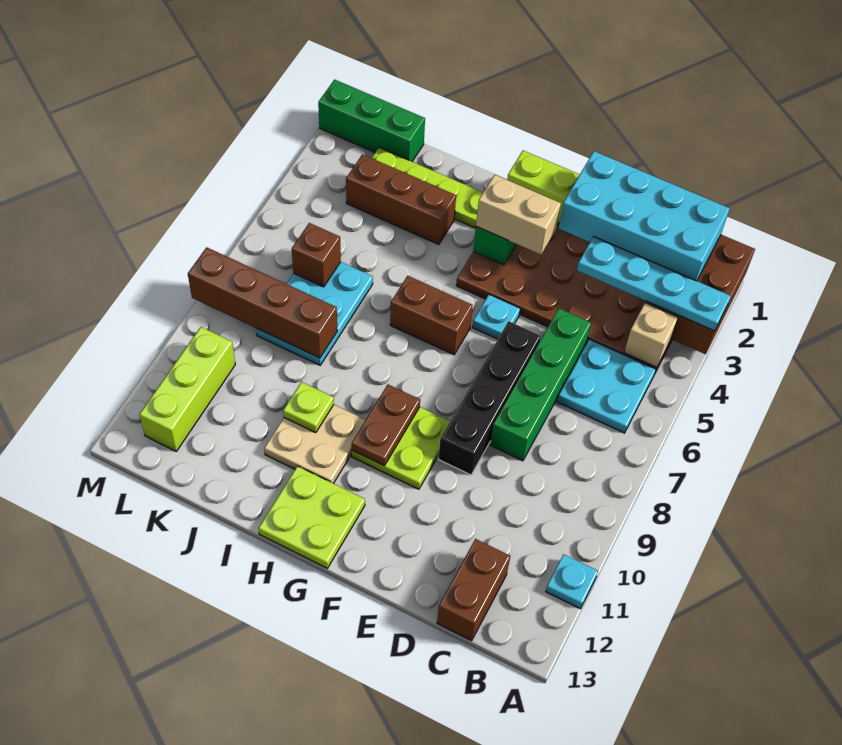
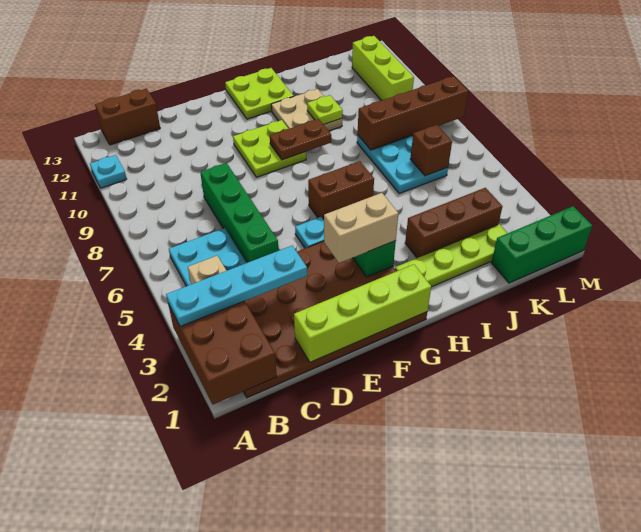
cyan 2x4 brick [559,151,730,281] -> none
brown 1x2 brick [437,539,510,641] -> brown 1x2 brick turned to [95,89,160,145]
black 1x4 brick [438,321,541,475] -> none
brown 1x2 plate [352,385,420,466] -> brown 1x2 plate turned to [270,119,331,160]

